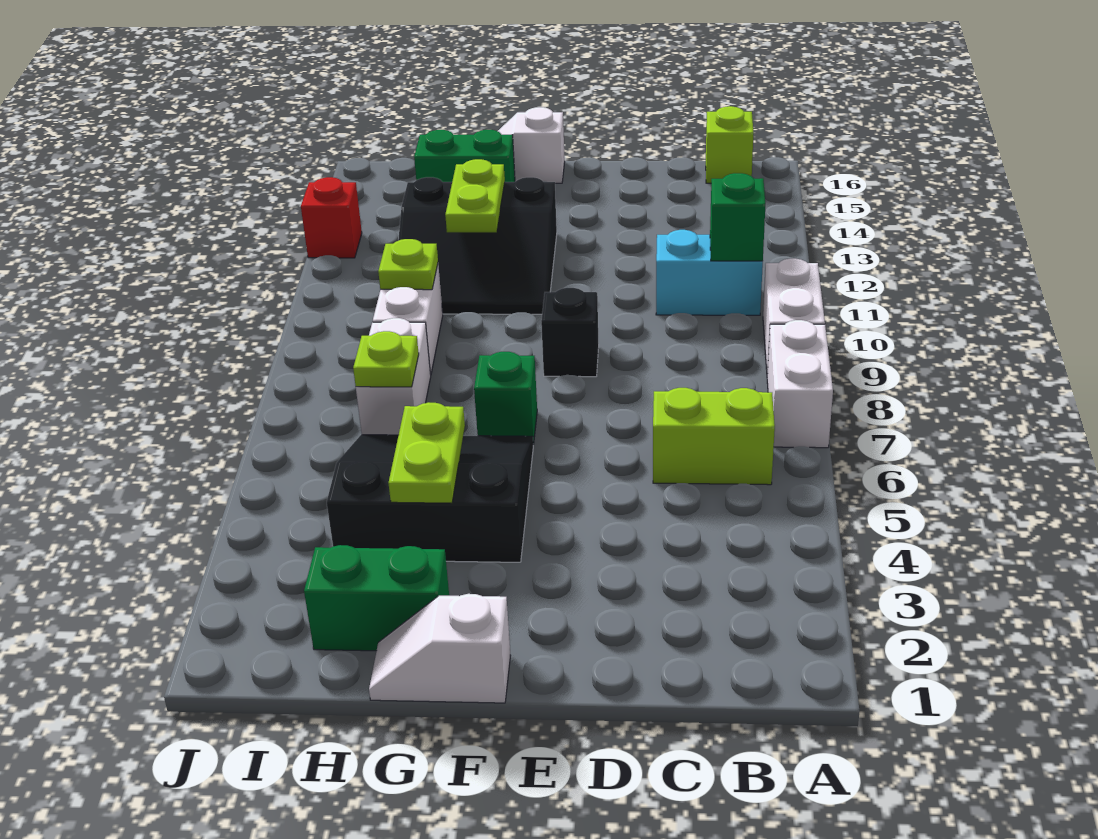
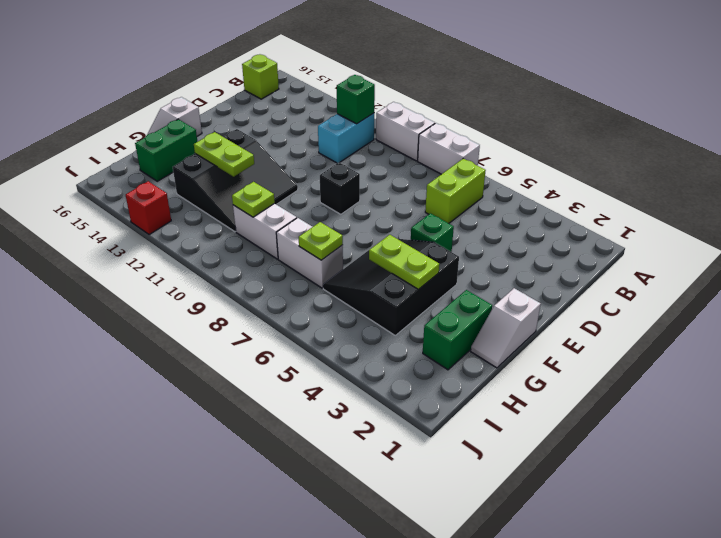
green 1x1 brick [474,352,537,444] -> green 1x1 brick moved to [411,213,454,252]

